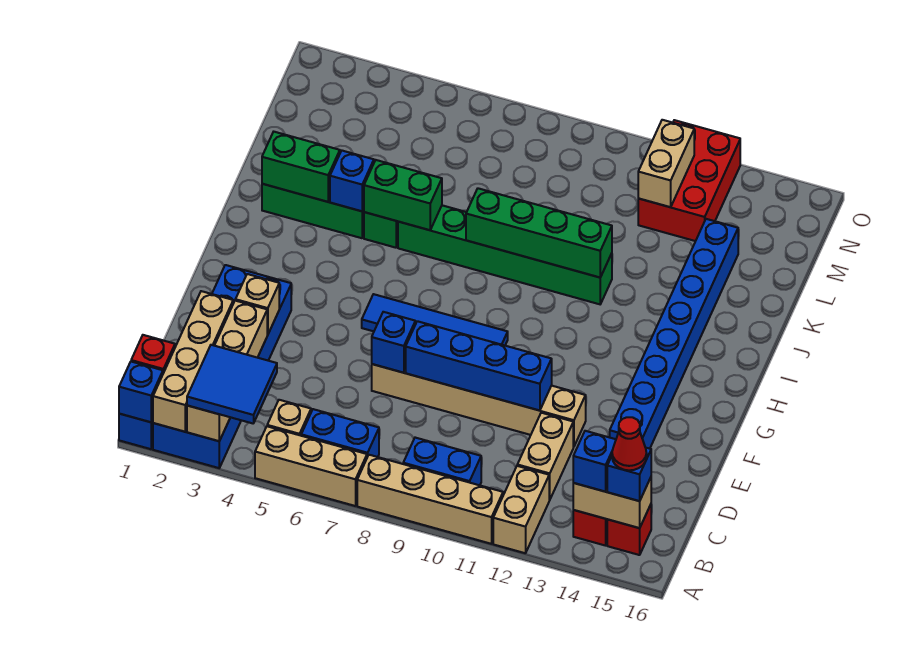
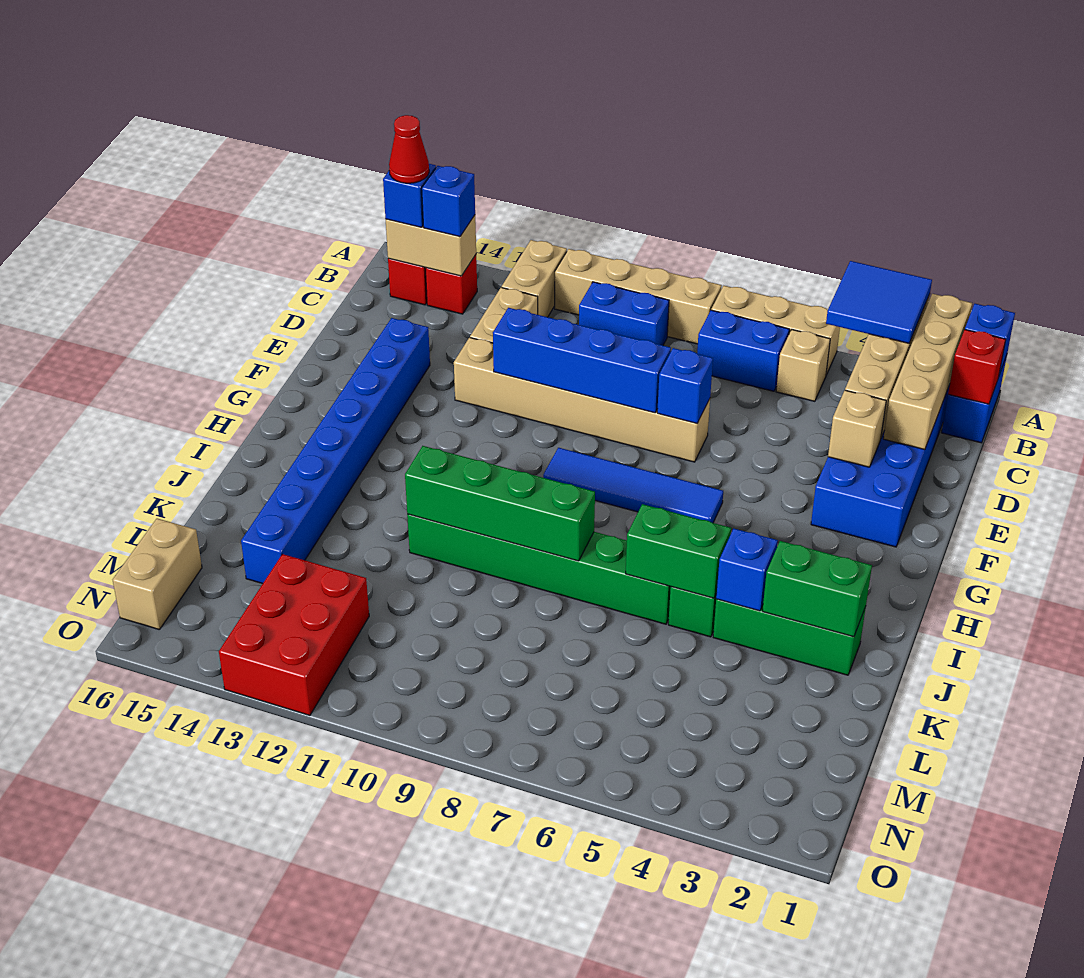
tan 1x2 brick [638,120,694,207] -> tan 1x2 brick moved to [113,518,202,630]

